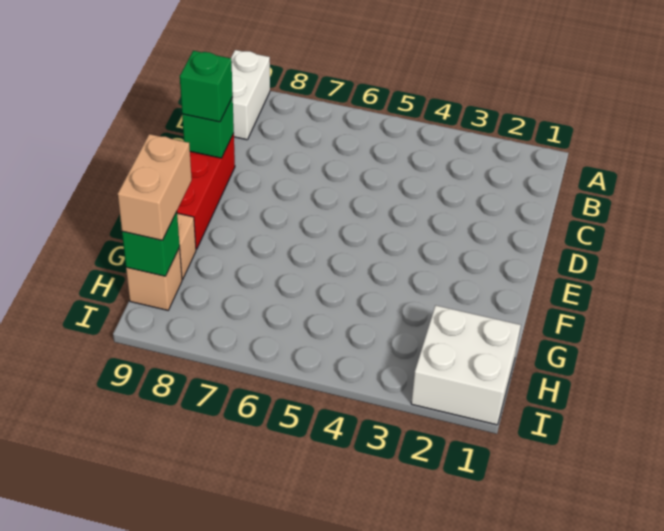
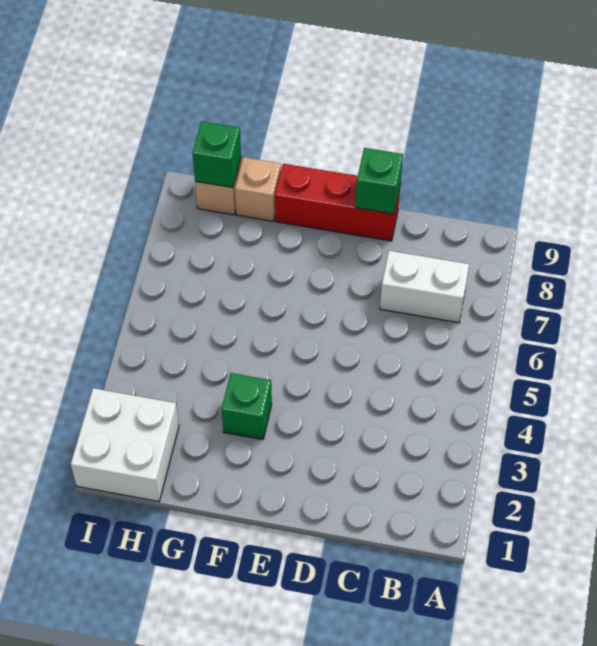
white 1x2 brick [231,50,270,140] -> white 1x2 brick moved to [380,251,469,323]
green 1x1 brick [180,51,233,122] -> green 1x1 brick moved to [221,373,272,440]
tan 1x2 brick [118,134,192,240] -> none

